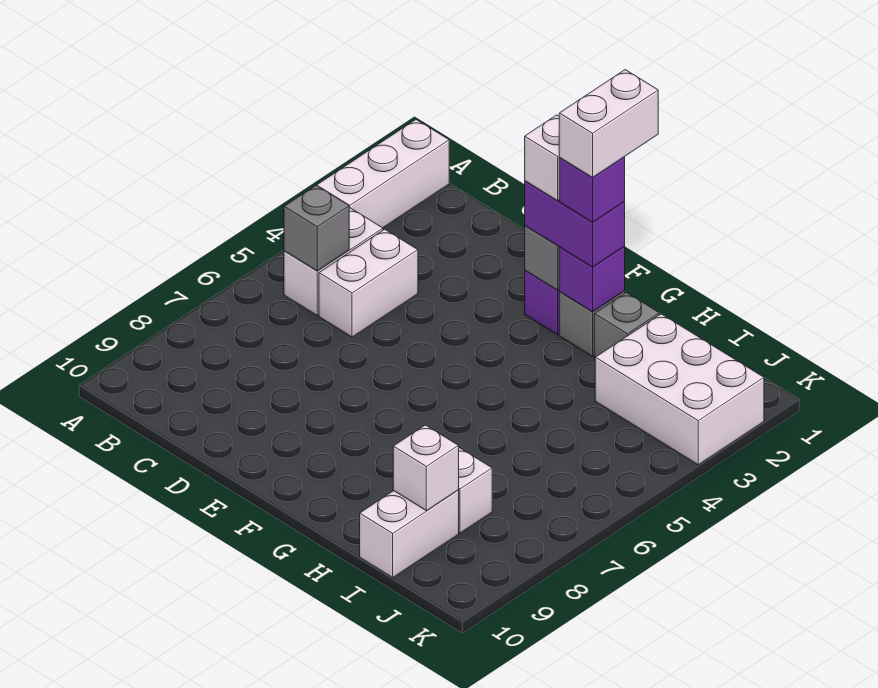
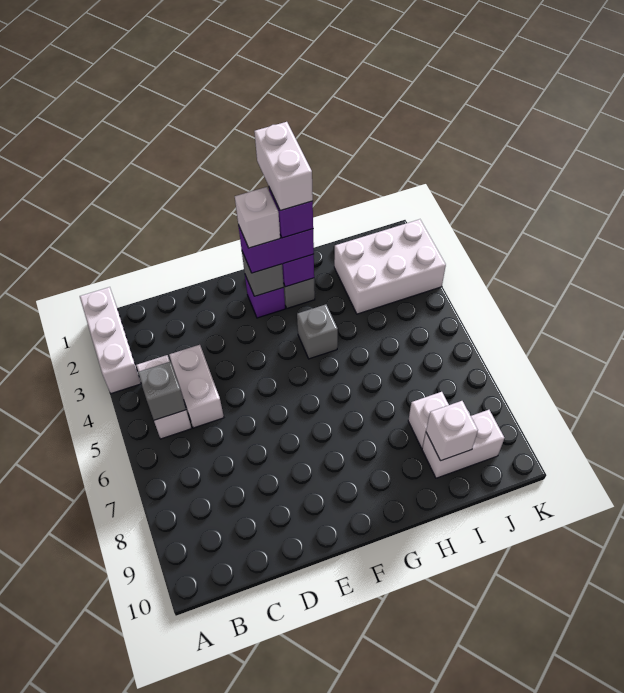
grey 1x1 brick [594,292,659,358] -> grey 1x1 brick moved to [297,304,338,359]
white 1x2 brick [360,490,459,578] -> white 1x2 brick turned to [422,410,504,478]

